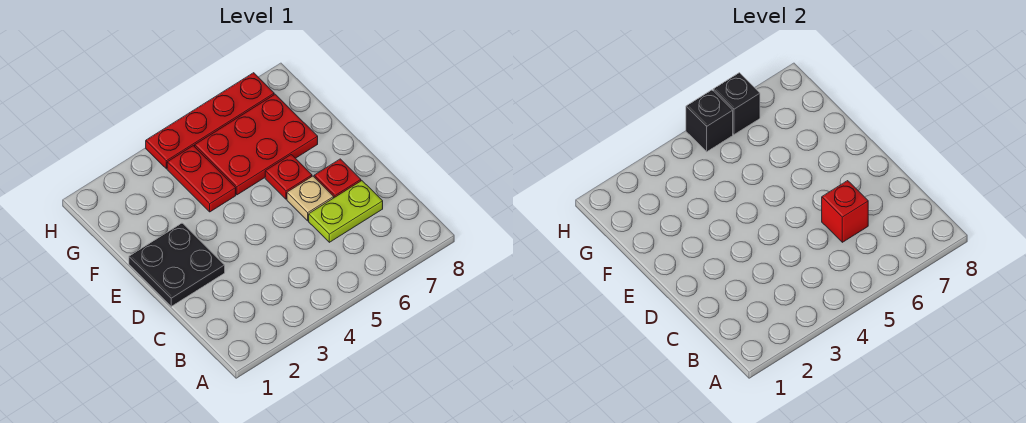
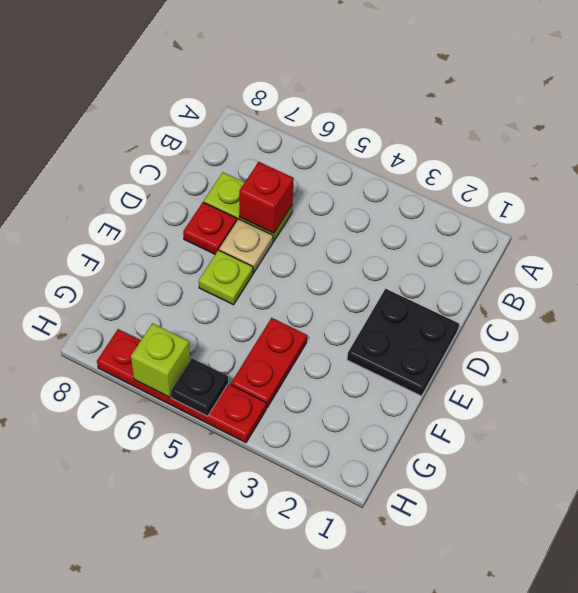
red 1x1 plate [265,155,312,199] -> lime 1x1 plate [199,250,253,305]
red 2x3 plate [195,94,318,195] -> none
black 1x1 brick [686,90,733,152] -> black 1x1 plate [171,358,228,416]
black 1x1 brick [713,73,760,135] -> lime 1x1 brick [131,323,190,397]

